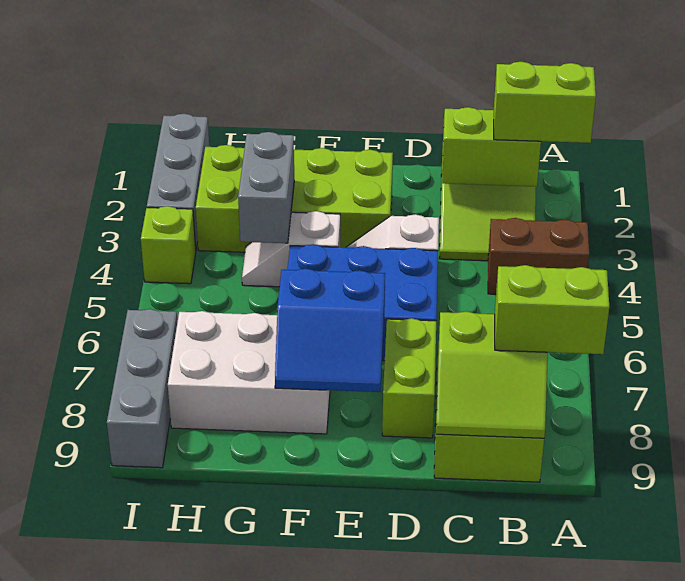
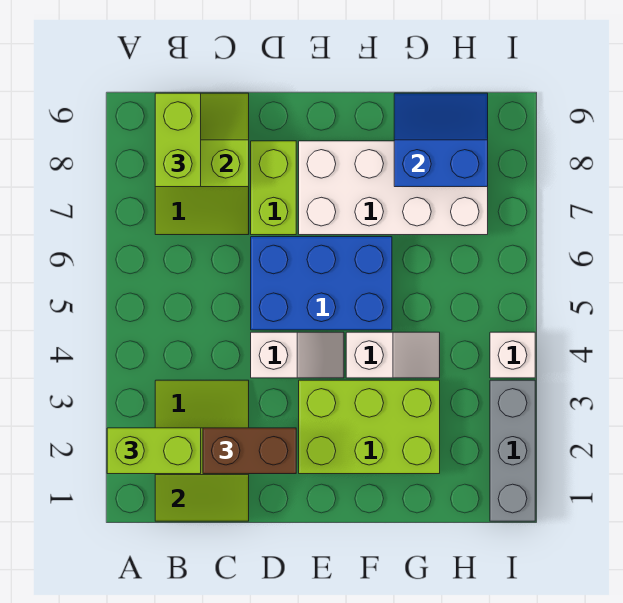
brown 1x2 brick [488,218,589,294] -> brown 1x2 brick moved to [203,428,296,474]
lime 1x2 brick [495,265,609,354] -> lime 1x2 brick turned to [155,93,201,187]
lime 2x4 brick [196,145,393,252] -> lime 2x3 brick [299,380,440,474]
blue 2x2 slope [275,269,385,392] -> blue 2x2 slope moved to [394,93,488,187]
white 2x3 brick [168,311,330,434] -> white 2x4 brick [299,141,488,235]
grey 1x2 brick [238,132,294,243] -> none
lime 1x1 brick [141,206,196,284] -> white 1x1 brick [490,332,535,378]
grey 1x3 brick [107,309,177,468] -> none

